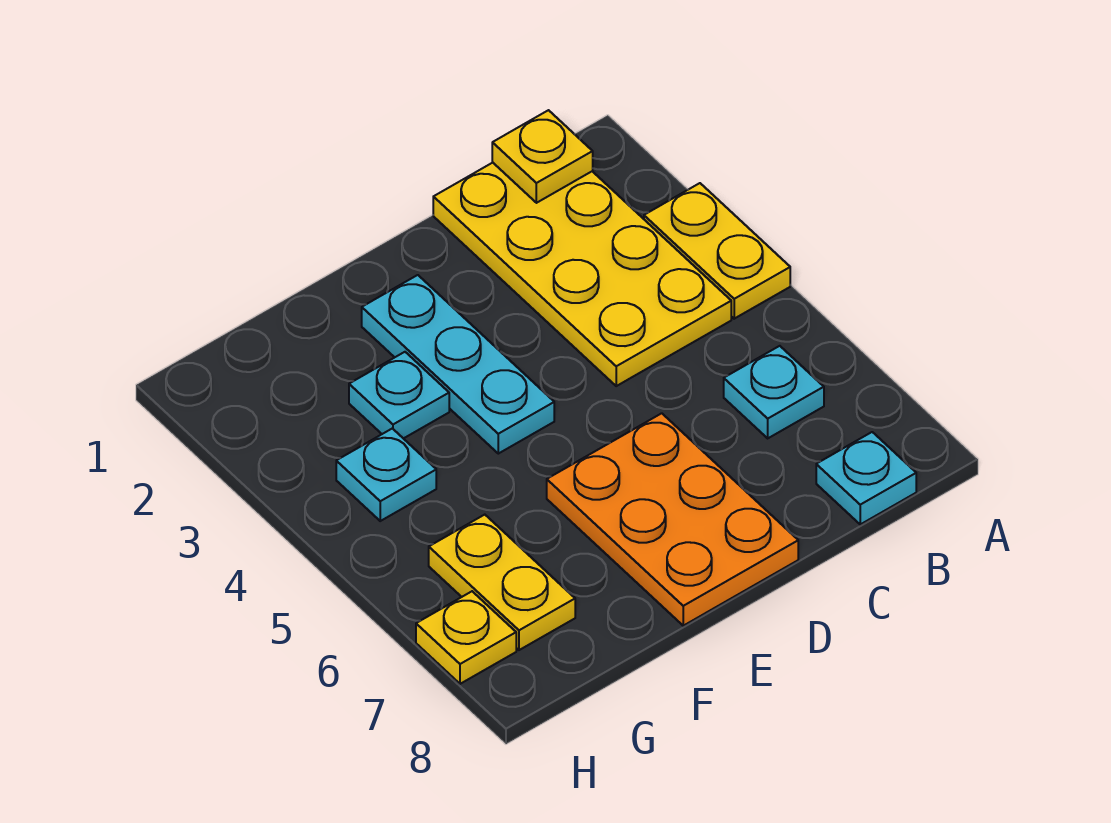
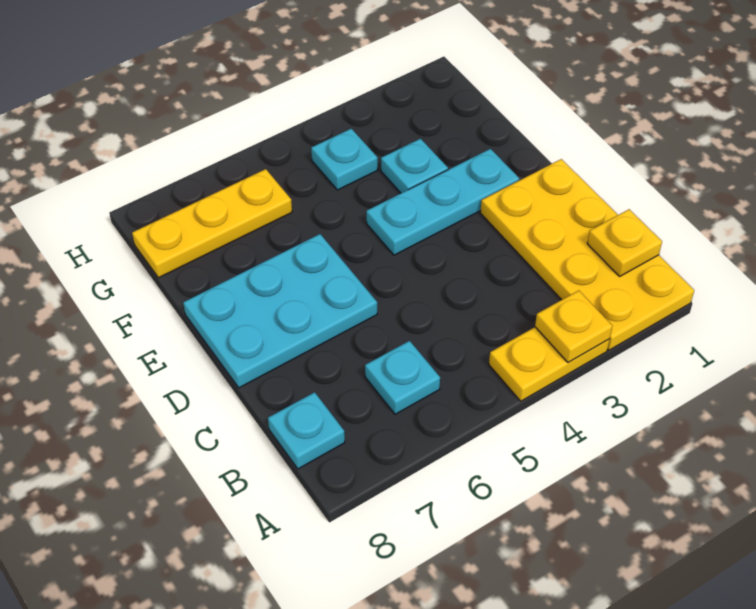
yellow 2x4 plate [433,163,731,386] -> yellow 2x4 plate turned to [480,159,694,350]
orange 2x3 plate [547,413,798,626] -> cyan 2x3 plate [183,234,377,388]
yellow 1x2 plate [429,515,575,650] -> yellow 1x3 plate [132,169,292,278]
yellow 1x1 plate [416,591,516,684] -> yellow 1x1 plate moved to [535,291,612,363]

